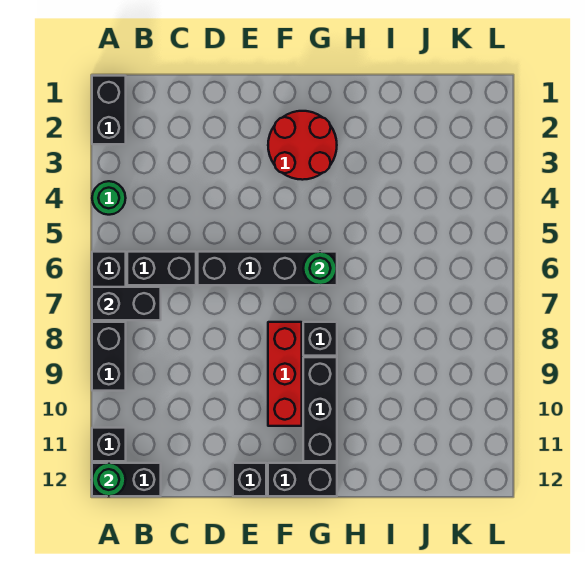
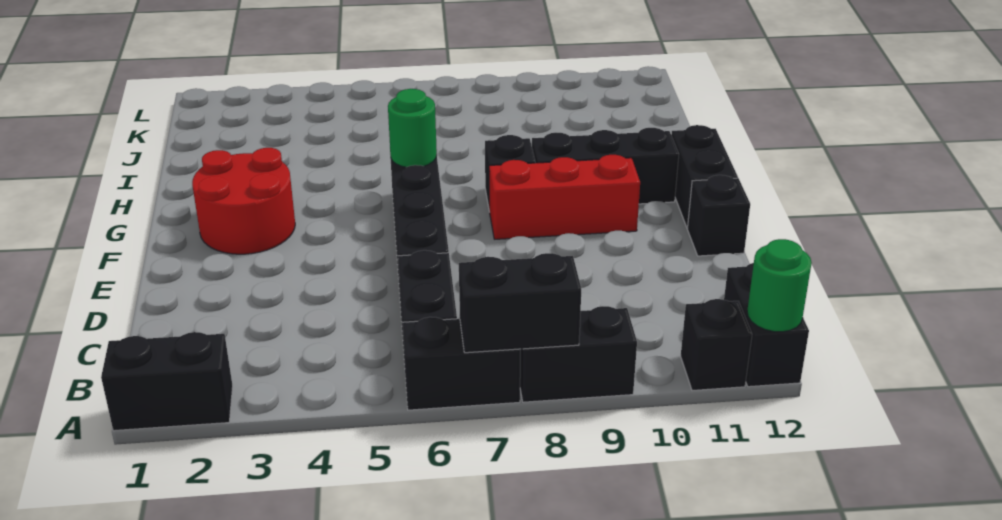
green 1x1 round brick [92,181,126,215] -> none
black 1x2 brick [92,287,161,320] -> black 1x2 brick turned to [459,253,581,353]

